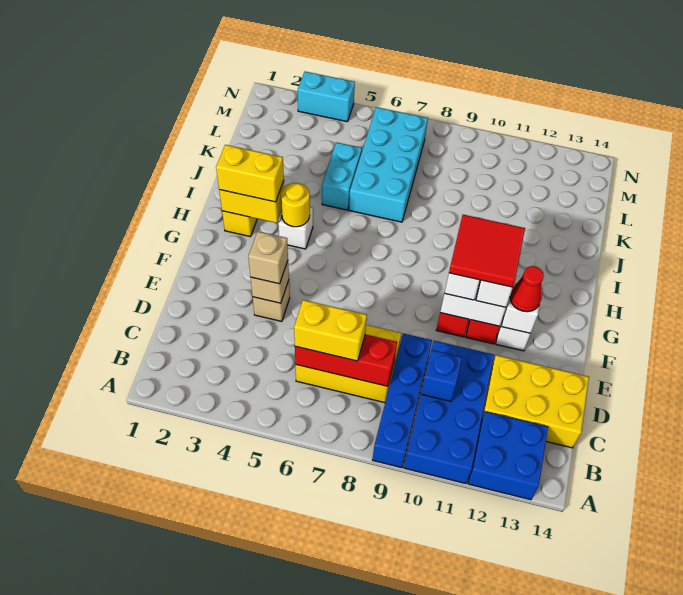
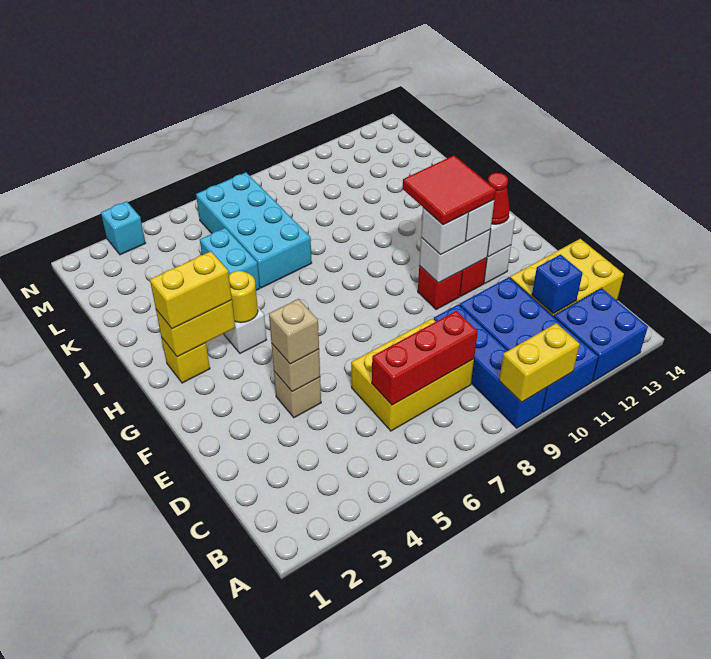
yellow 1x2 brick [294,300,367,361] -> yellow 1x2 brick moved to [499,323,580,402]
blue 1x1 brick [421,350,462,401] -> blue 1x1 brick moved to [532,254,583,314]
cyan 1x2 brick [298,72,355,122] -> cyan 1x1 brick [101,201,145,255]

